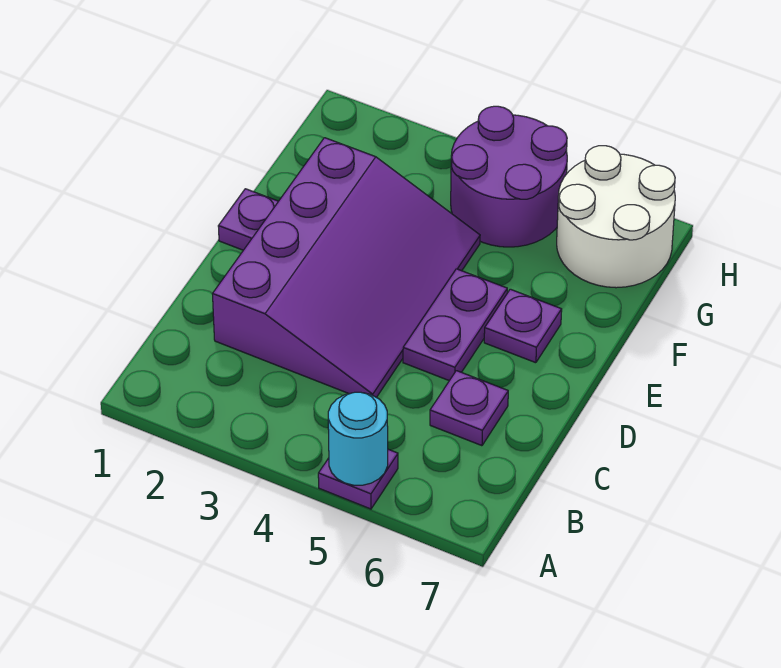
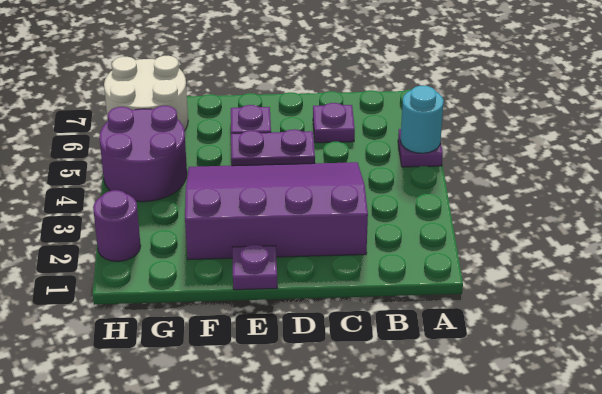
none -> purple 1x1 round brick [93,190,141,261]

